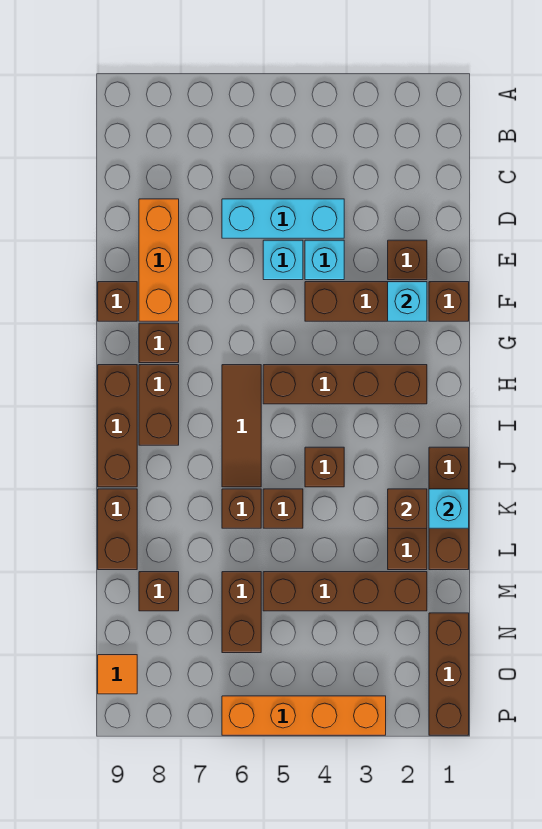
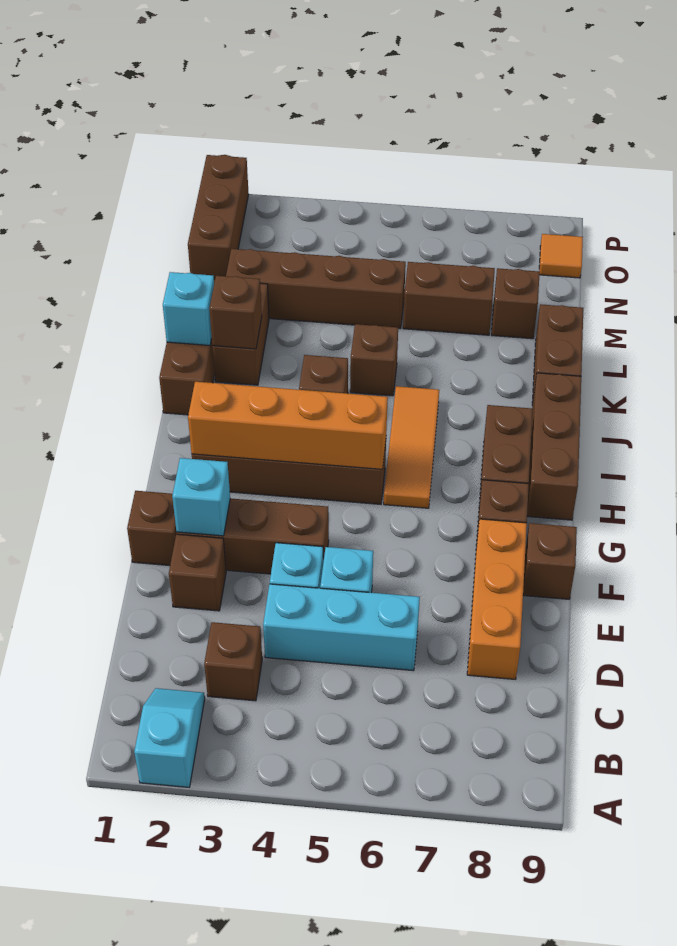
none -> cyan 1x2 slope [134,688,205,787]
brown 1x3 tile [222,365,261,487] -> orange 1x3 tile [384,386,439,508]
brown 1x1 brick [222,489,261,528] -> brown 1x1 brick moved to [204,622,262,701]
brown 1x2 brick [222,572,261,653] -> brown 1x2 brick turned to [403,262,495,335]
orange 1x4 brick [222,696,386,735] -> orange 1x4 brick moved to [188,382,388,469]

